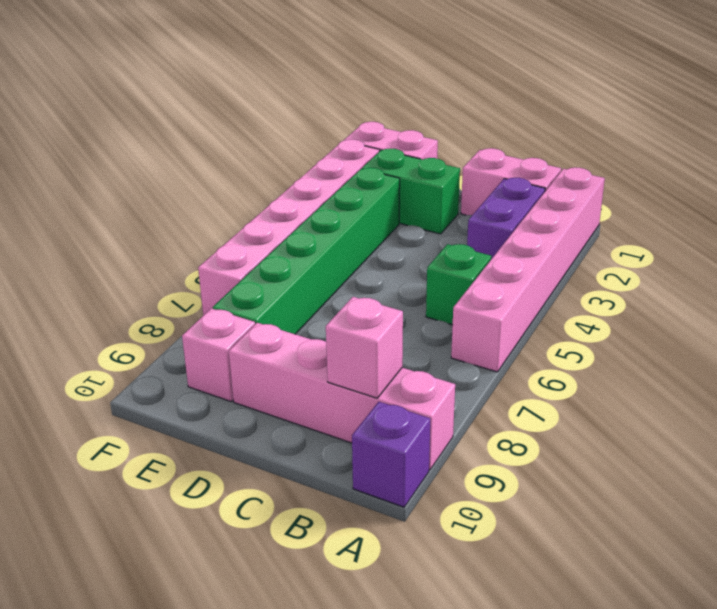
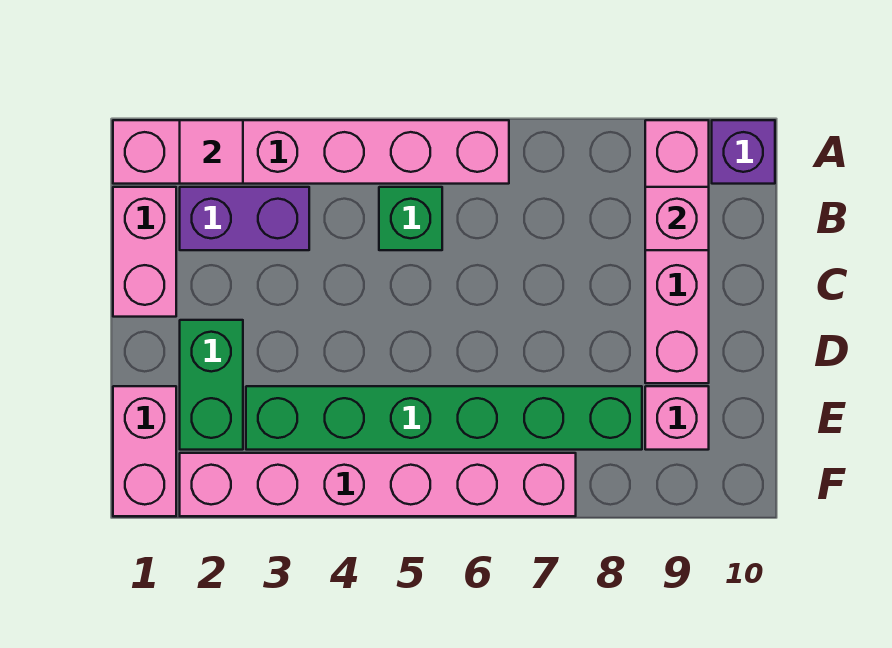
none -> pink 1x1 tile [180,120,243,184]

